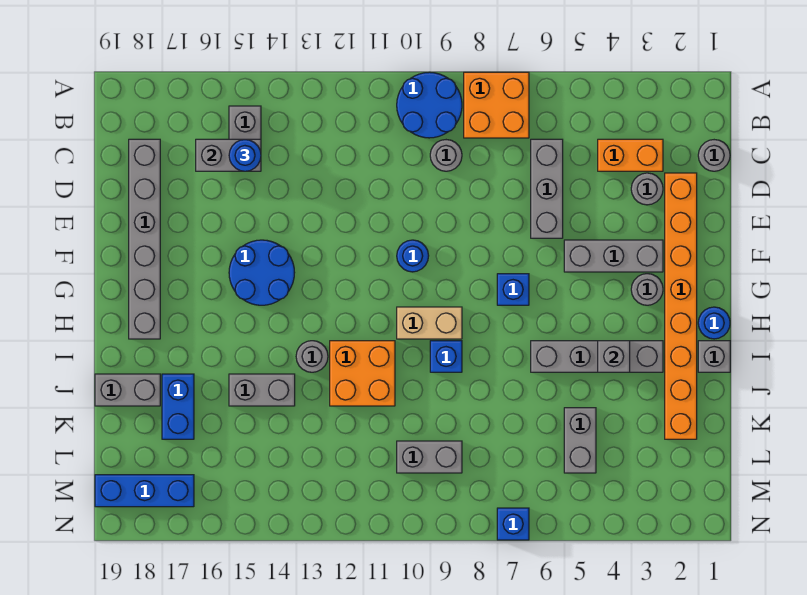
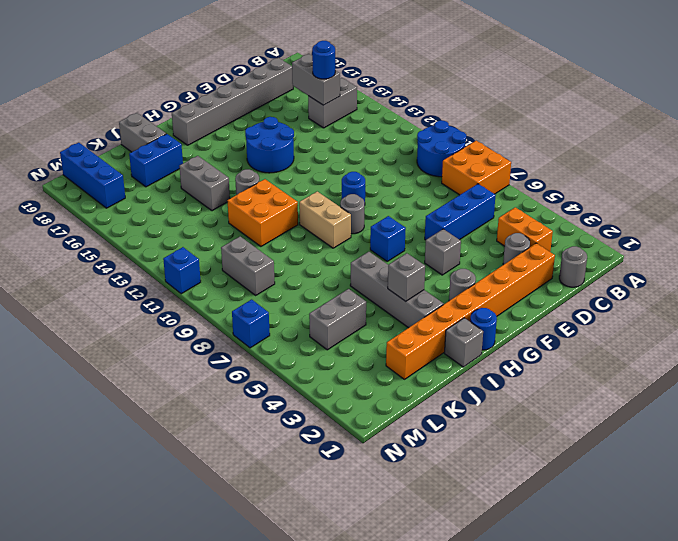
grey 1x3 brick [531,139,563,238] -> blue 1x3 brick [425,184,496,240]
grey 1x1 round brick [430,140,462,171] -> grey 1x1 round brick moved to [340,194,365,234]
grey 1x3 brick [564,240,663,272] -> grey 1x1 brick [425,229,461,275]
blue 1x1 brick [430,341,462,372] -> blue 1x1 brick moved to [163,247,201,294]

